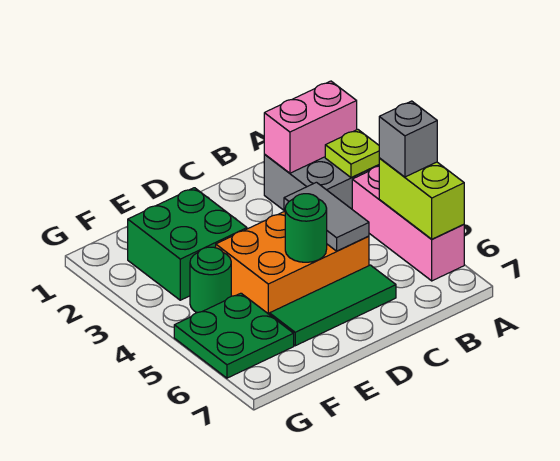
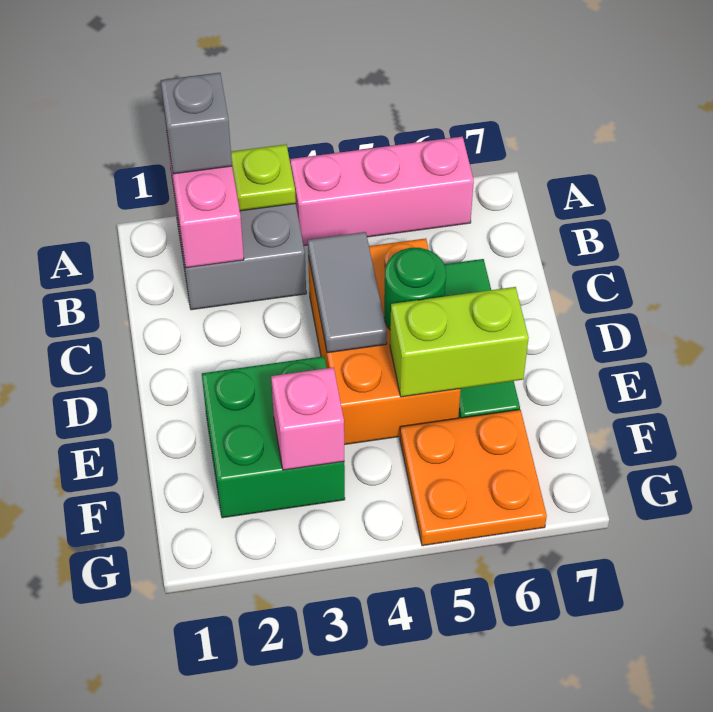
lime 1x2 brick [379,158,464,239] -> lime 1x2 brick moved to [390,287,529,397]
grey 1x1 brick [379,101,437,177] -> grey 1x1 brick moved to [161,73,232,174]
grey 1x2 tile [284,182,369,251] -> grey 1x2 tile turned to [308,232,387,353]
none -> pink 1x1 brick [271,367,344,470]
green 1x1 round brick [190,247,231,313] -> none
green 2x2 plate [174,293,294,378] -> orange 2x2 plate [400,410,547,546]

